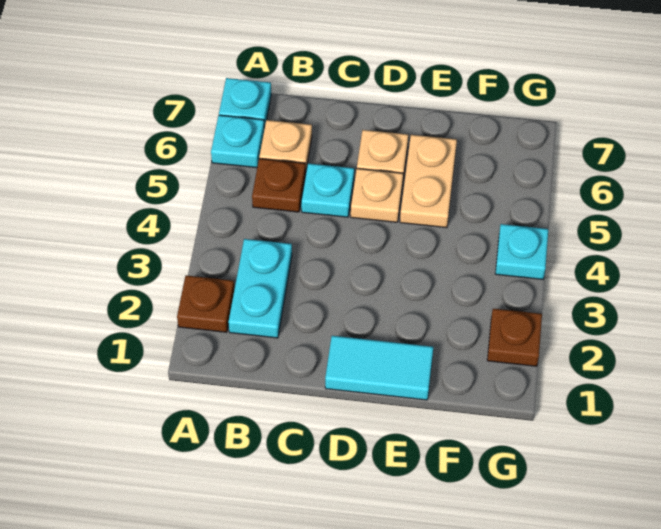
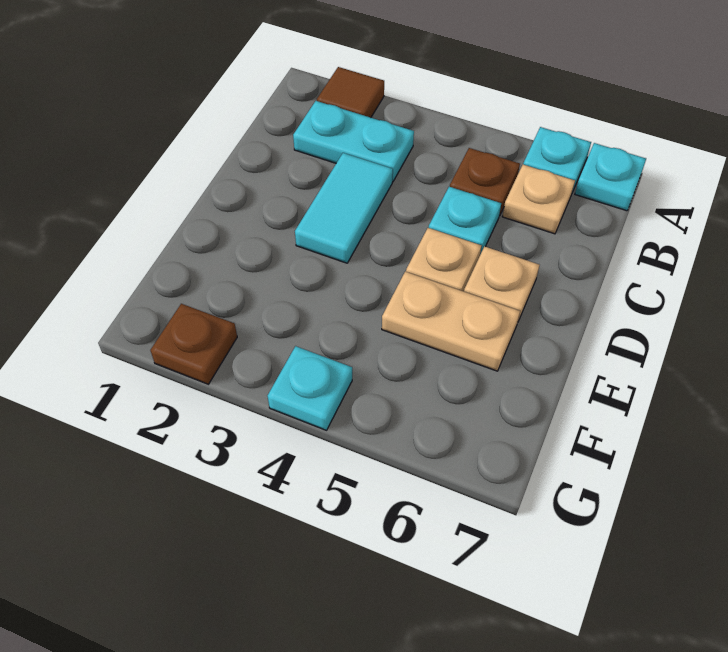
brown 1x1 plate [177,275,234,332] -> brown 1x1 tile [317,67,384,118]
cyan 1x2 tile [325,336,433,400] -> cyan 1x2 tile moved to [295,153,393,263]

